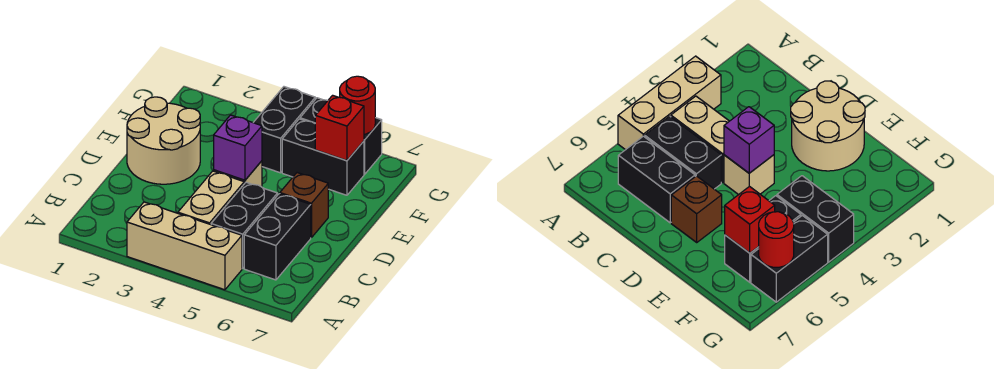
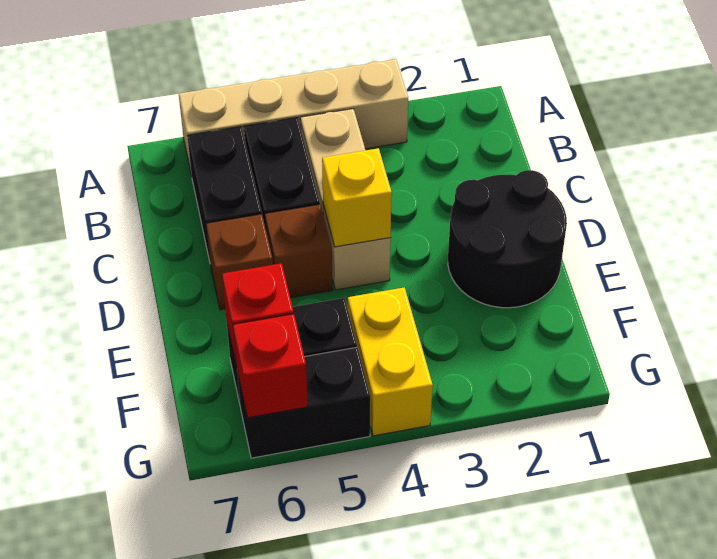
tan 1x3 brick [127,202,242,290] -> tan 1x4 brick [179,59,408,176]
tan 2x2 round brick [127,97,200,184] -> black 2x2 round brick [448,170,567,308]
purple 1x1 brick [214,115,262,180] -> yellow 1x1 brick [322,148,392,247]
none -> brown 1x1 brick [265,204,333,298]
black 1x2 brick [253,87,315,173] -> yellow 1x2 brick [348,287,433,436]
red 1x1 round brick [340,76,375,135] -> red 1x1 brick [233,314,308,418]

